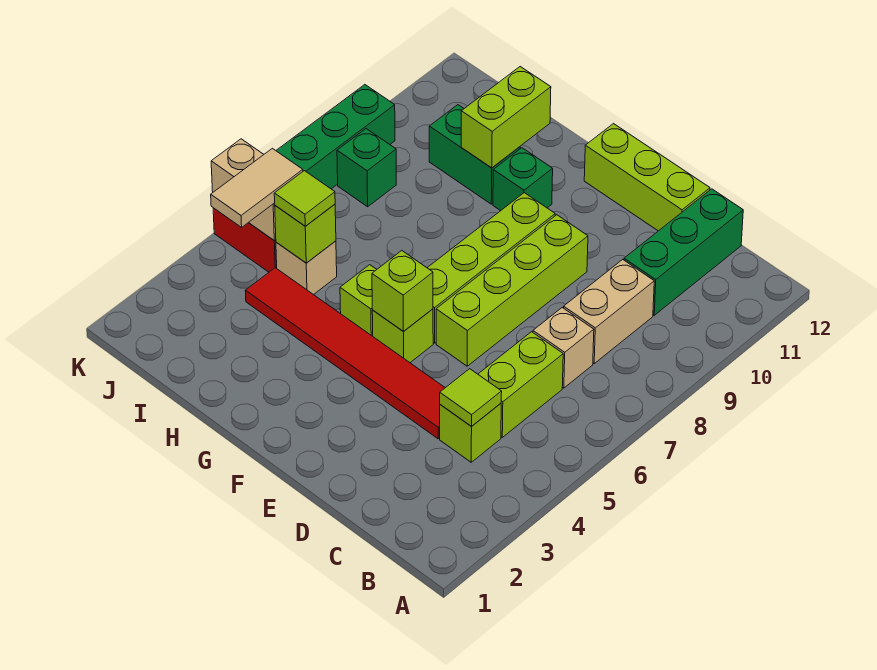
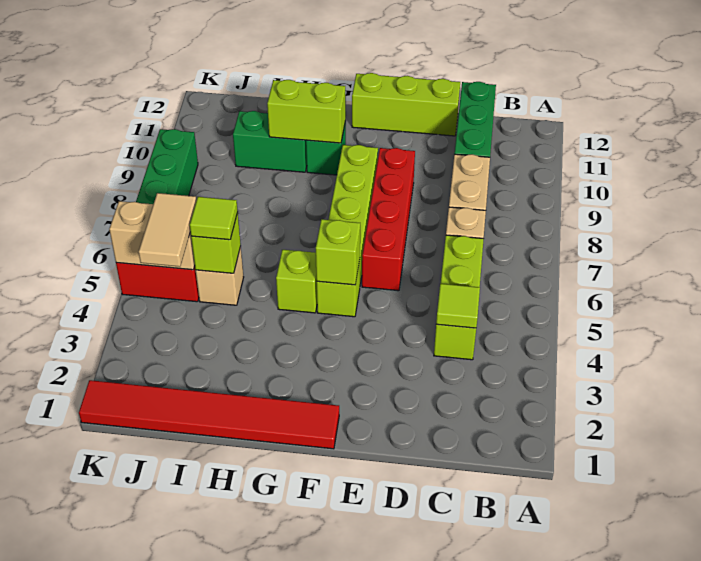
red 1x6 tile [245,268,445,439] -> red 1x6 tile moved to [79,380,339,449]
lime 1x4 brick [436,215,588,366] -> red 1x4 brick [362,148,415,291]
lime 1x2 brick [461,67,551,168] -> lime 1x2 brick turned to [267,80,346,143]
green 1x1 brick [337,129,396,207] -> none

